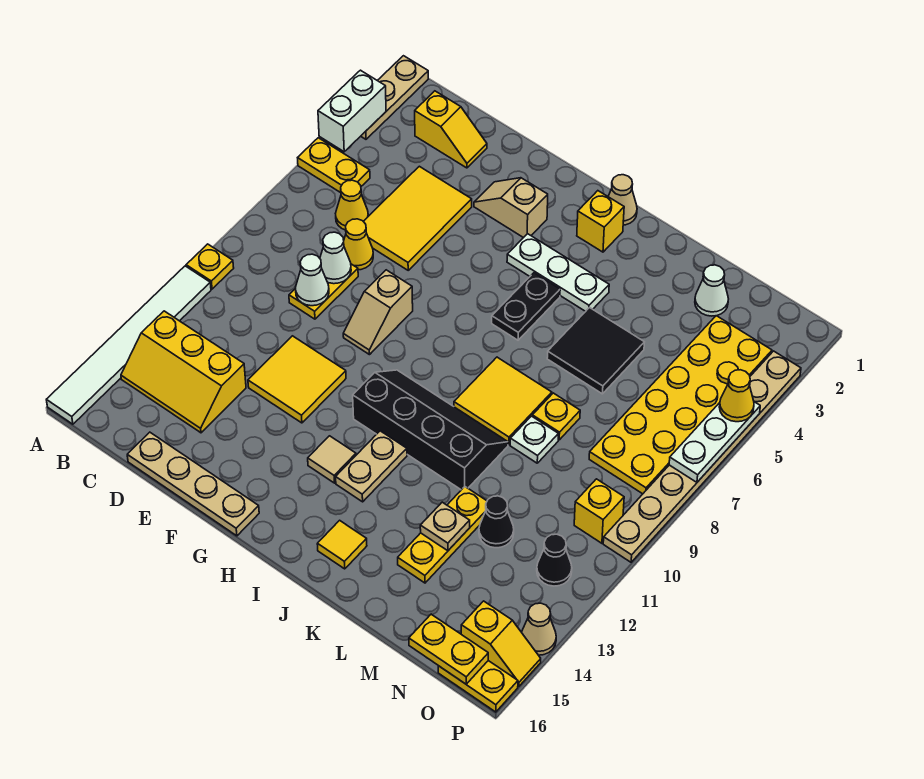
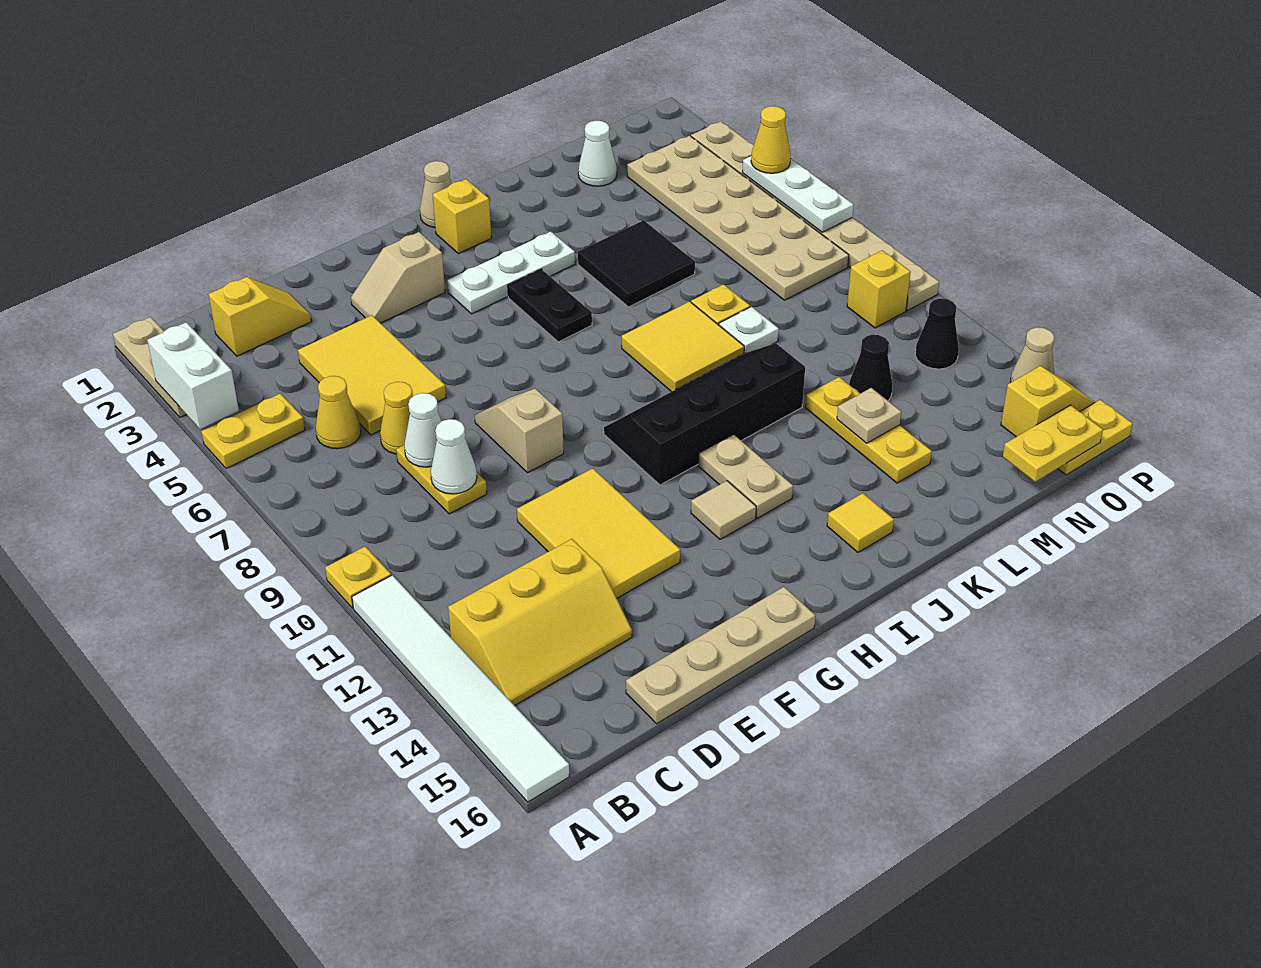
yellow 2x2 tile [248,336,346,423] -> yellow 2x3 tile [517,468,680,598]
tan 1x2 slope [343,270,413,355] -> tan 1x2 slope turned to [475,389,564,473]
yellow 2x6 plate [589,316,772,494] -> tan 2x6 plate [627,136,849,300]

